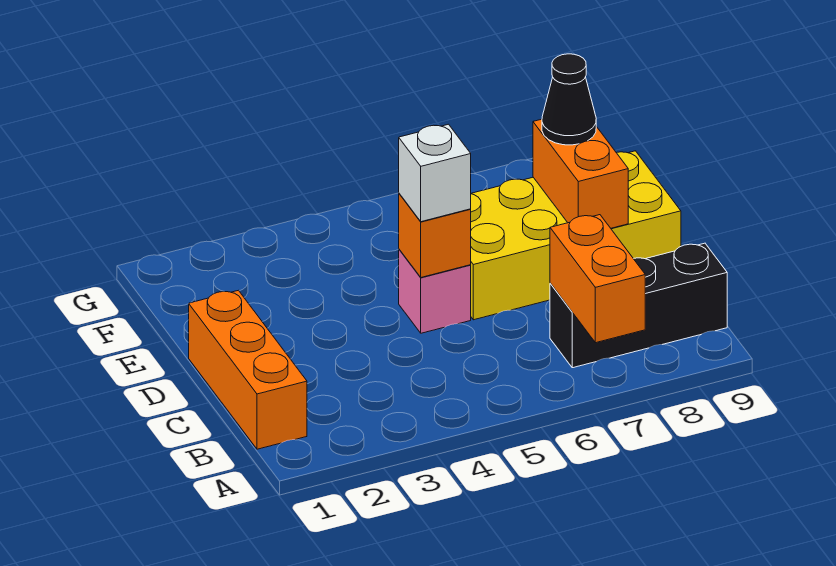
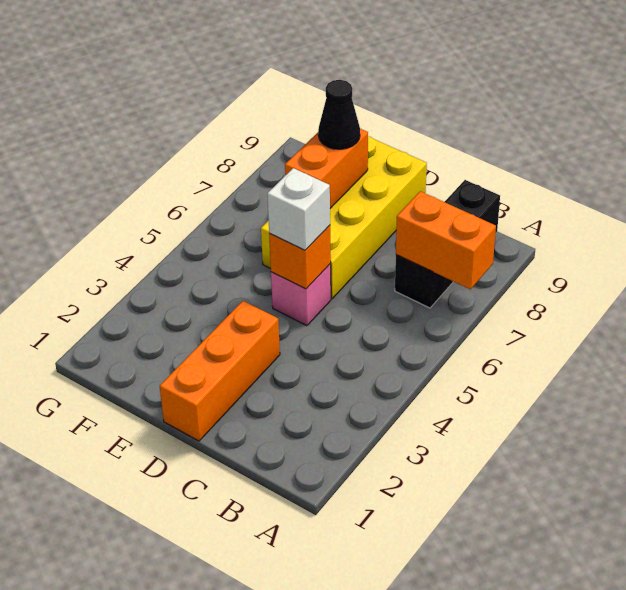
orange 1x3 brick [189,290,307,449] -> orange 1x3 brick turned to [160,301,280,441]
orange 1x2 brick [533,119,628,228] -> orange 1x2 brick turned to [285,129,368,208]

